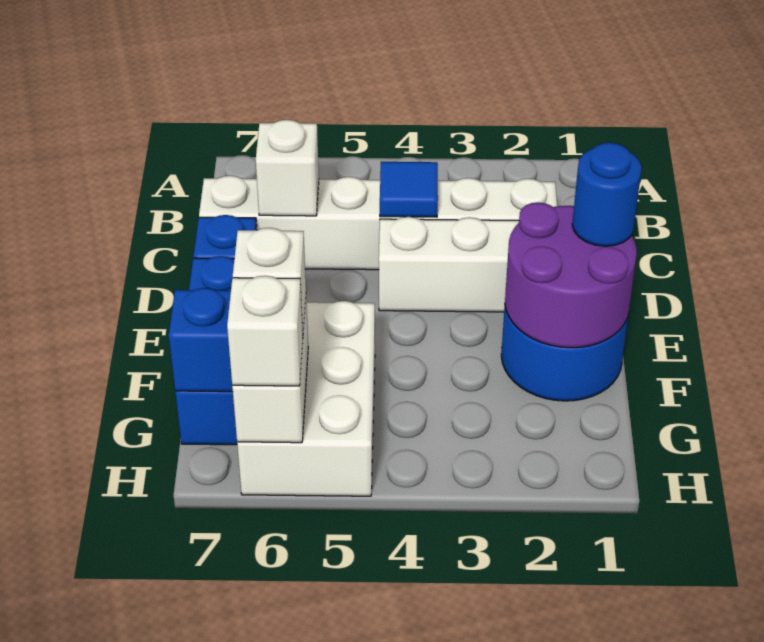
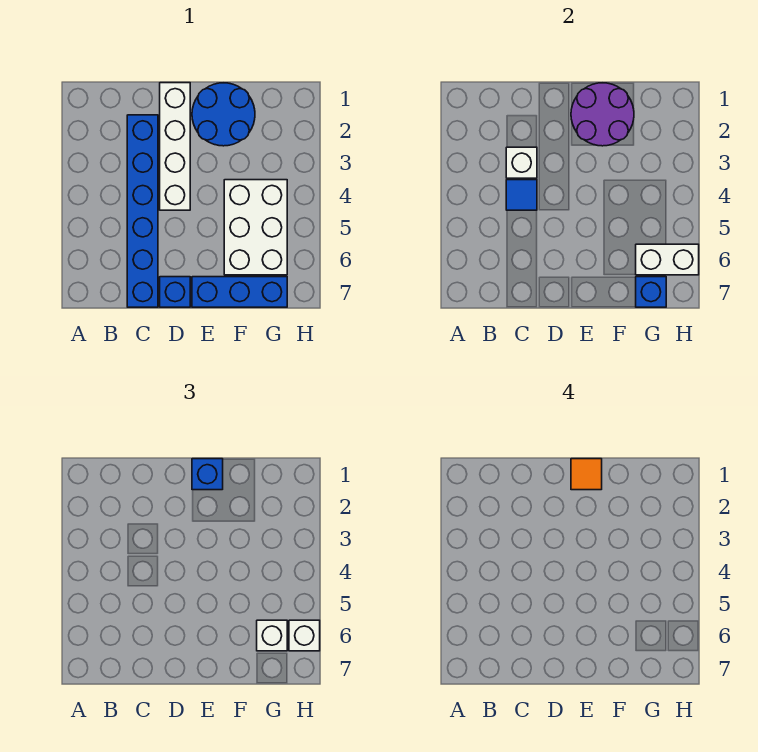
white 1x6 brick [199,176,557,270] -> blue 1x6 brick [127,115,158,307]
white 1x1 brick [256,120,319,216] -> white 1x1 brick moved to [506,147,537,178]
blue 1x1 round brick [572,143,642,246] -> blue 1x1 brick [192,459,223,490]
none -> orange 1x1 tile [571,459,602,490]
white 2x3 brick [237,301,375,496] -> white 2x3 brick turned to [224,180,287,275]

